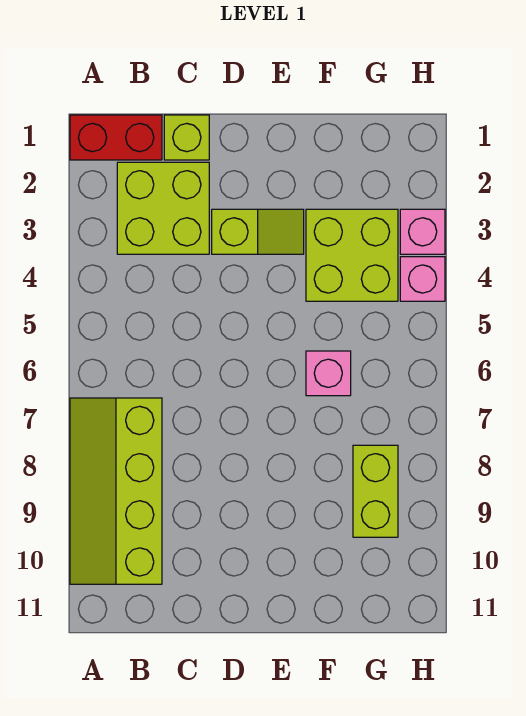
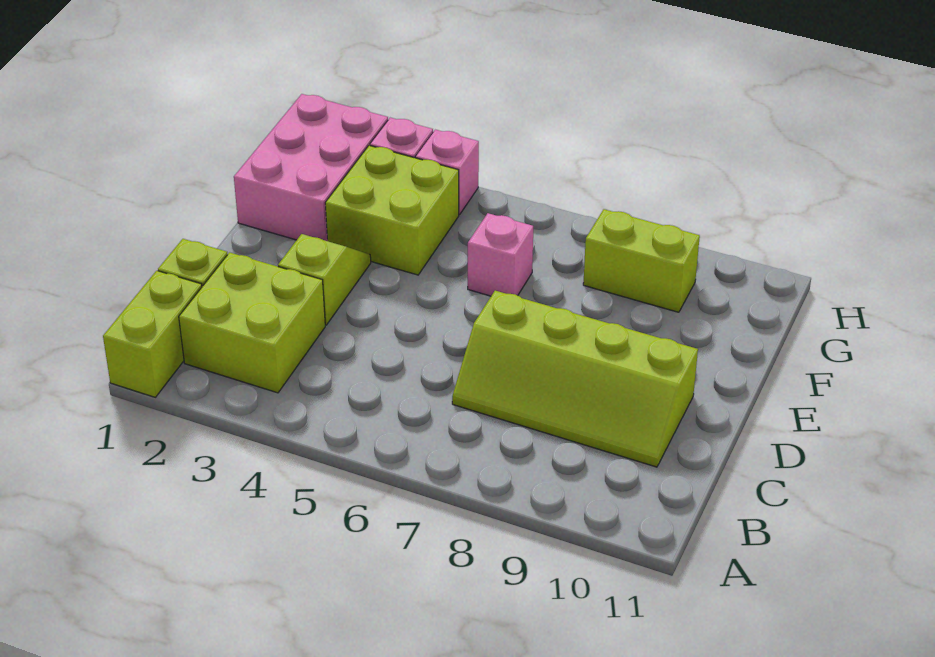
red 1x2 brick [70,115,162,160] -> lime 1x2 brick [103,271,202,397]
lime 2x4 slope [70,398,162,584] -> lime 2x4 slope moved to [452,291,698,467]
none -> pink 2x3 brick [234,94,388,241]

